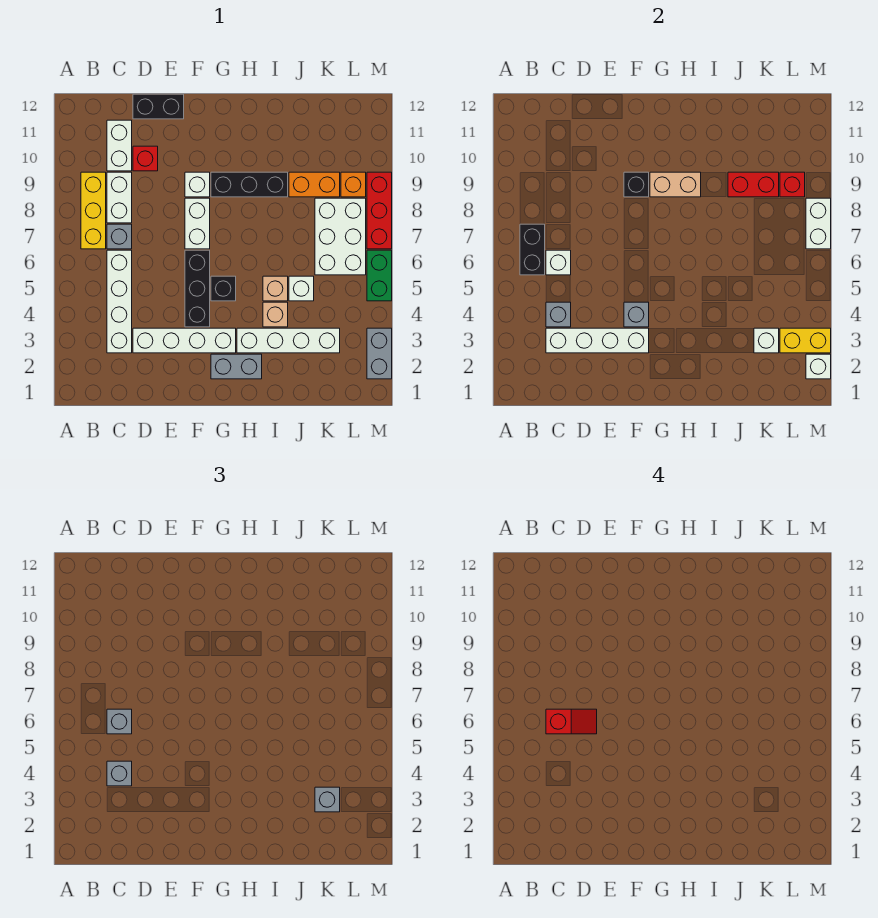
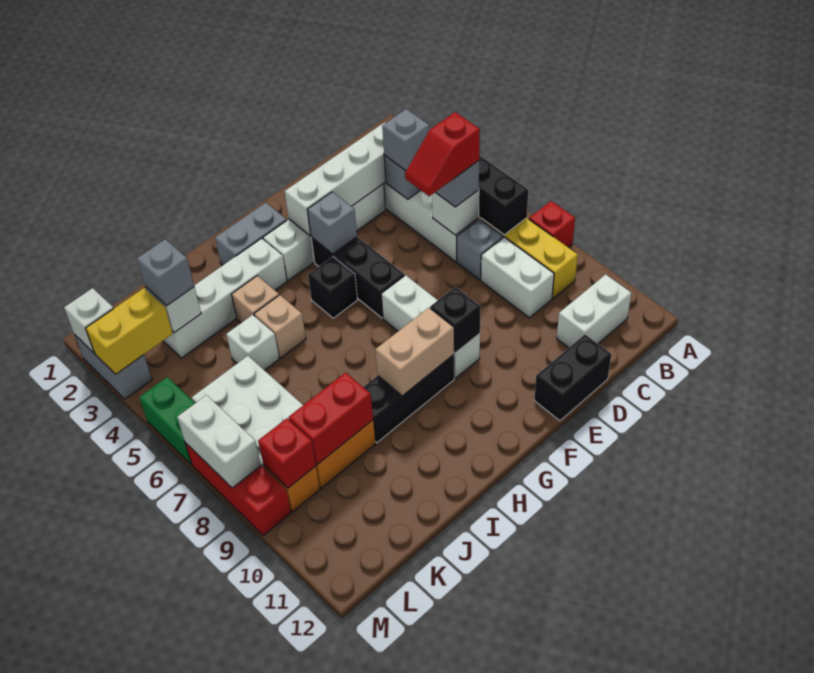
white 1x2 brick [107,120,132,171] -> white 1x2 brick turned to [557,274,631,348]
red 1x1 brick [133,146,158,171] -> red 1x1 brick moved to [529,201,575,247]

